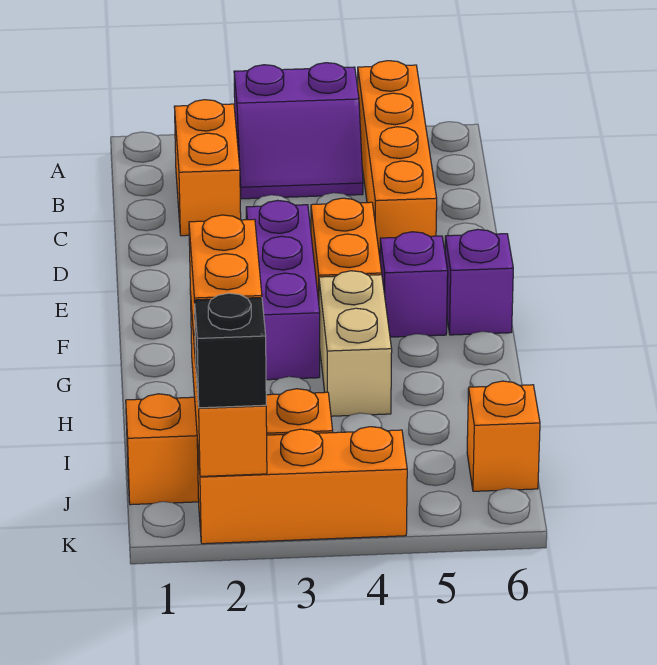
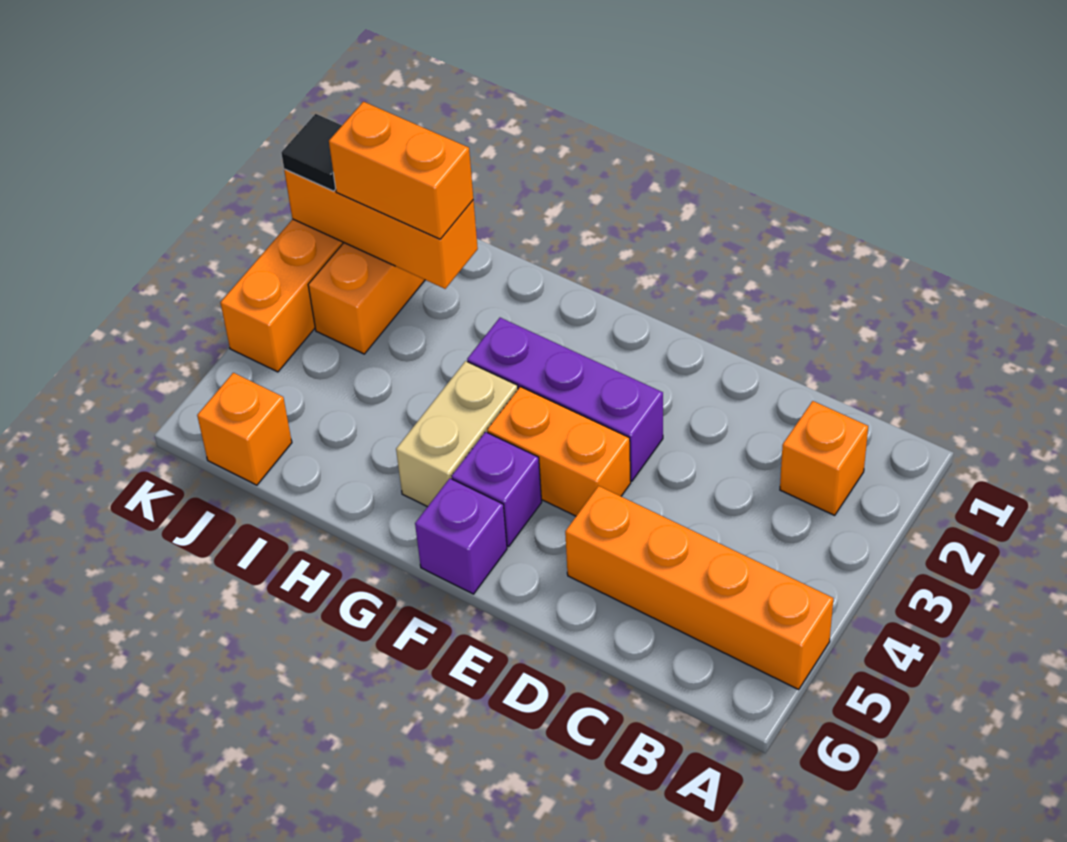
purple 2x2 slope [234,63,363,199] -> none
orange 1x2 brick [174,100,241,236] -> orange 1x1 brick [780,401,868,515]
tan 1x2 brick [319,271,392,416] -> tan 1x2 brick turned to [396,361,518,507]
black 1x1 brick [195,293,266,408] -> black 1x1 tile [281,114,342,191]

